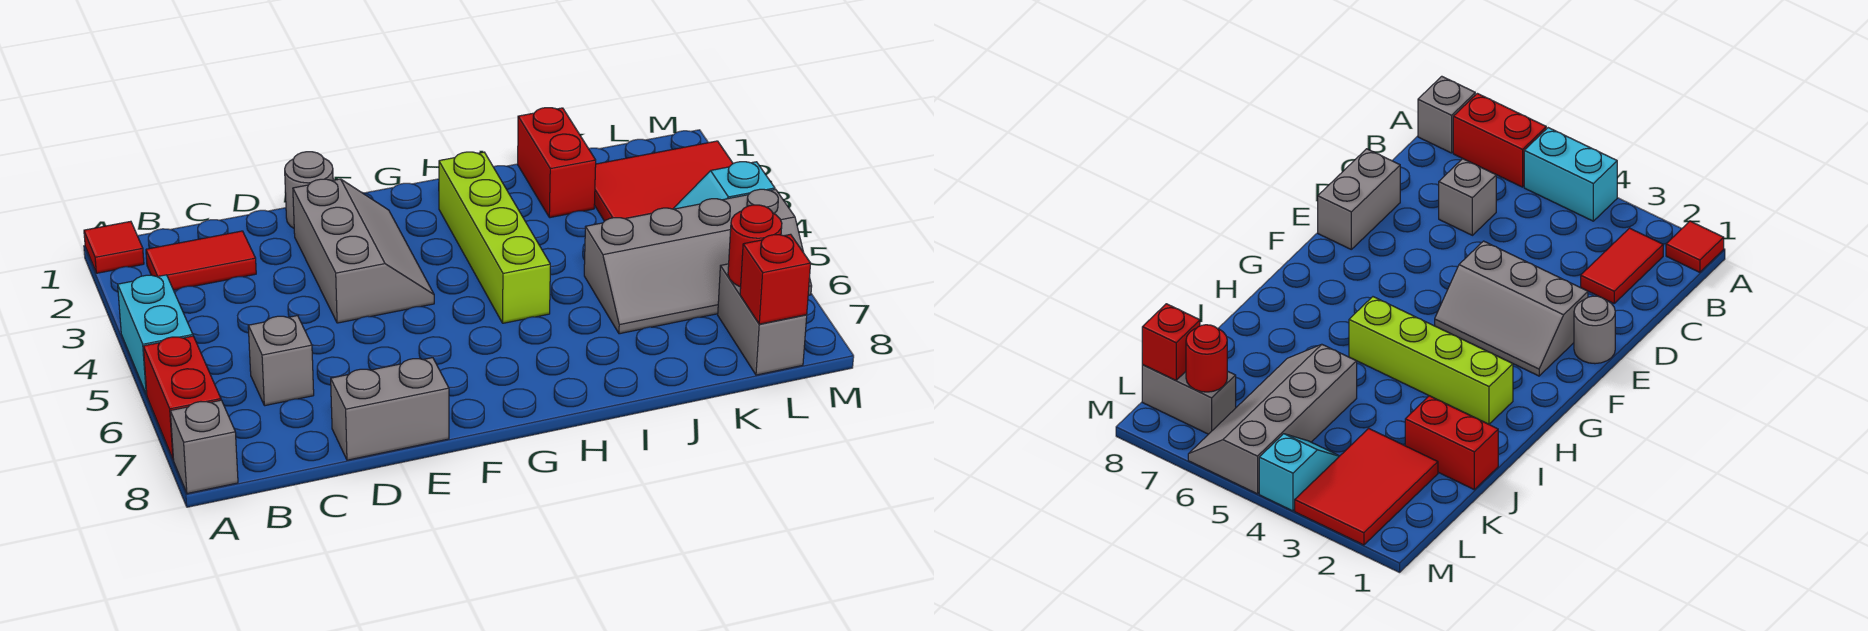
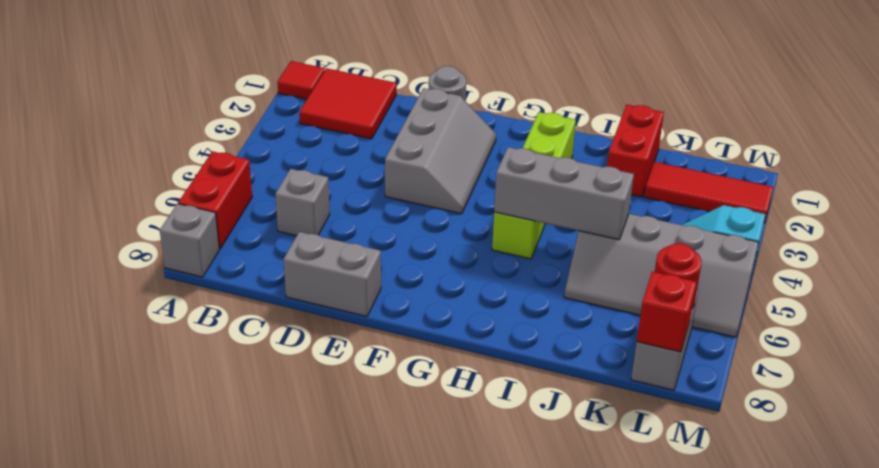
cyan 1x2 brick [118,275,193,394] -> none
red 1x2 tile [146,231,256,290] -> red 2x2 tile [299,68,397,139]
none -> grey 1x3 brick [494,147,634,240]
red 2x3 tile [594,141,733,221] -> red 1x3 tile [644,162,773,223]

